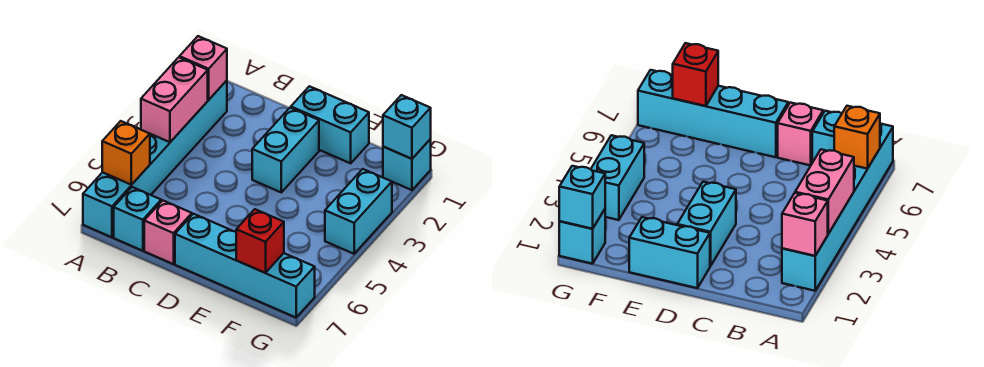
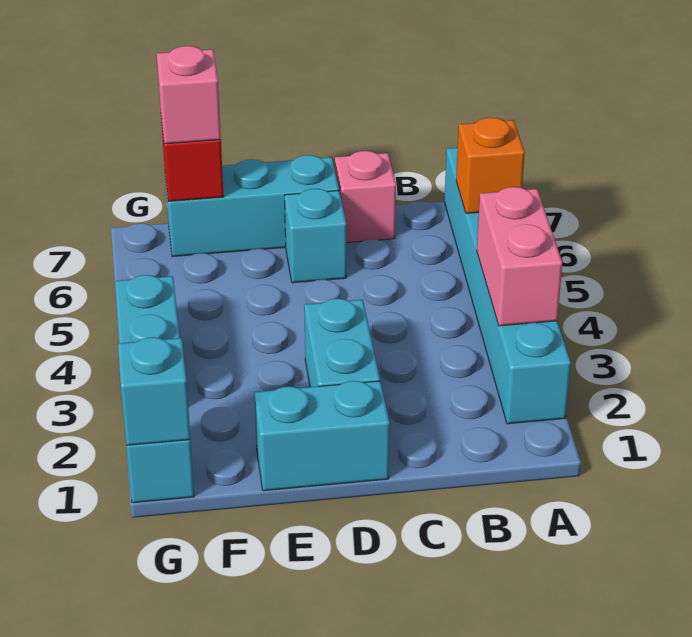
pink 1x1 brick [180,36,227,100] -> pink 1x1 brick moved to [157,46,221,144]
cyan 1x1 brick [114,187,161,251] -> cyan 1x1 brick moved to [285,189,346,283]
cyan 1x4 brick [175,214,315,317] -> cyan 1x3 brick [165,155,339,257]

